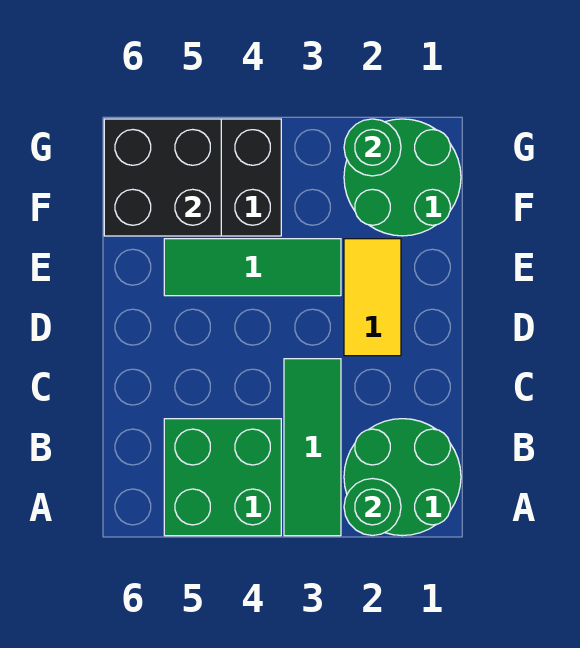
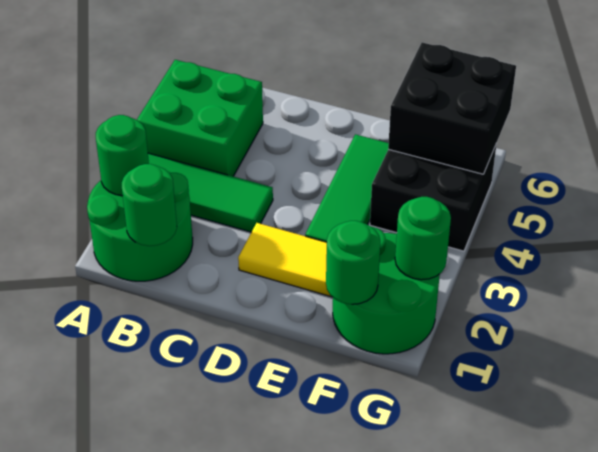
none -> green 1x1 round brick [122,164,177,246]
none -> green 1x1 round brick [326,221,380,304]

